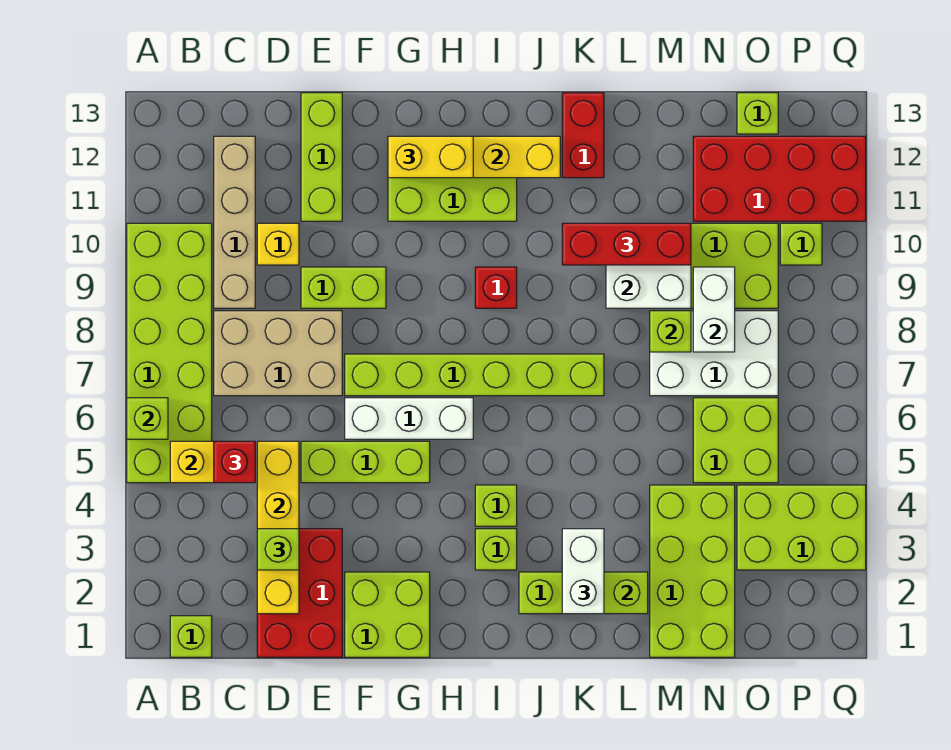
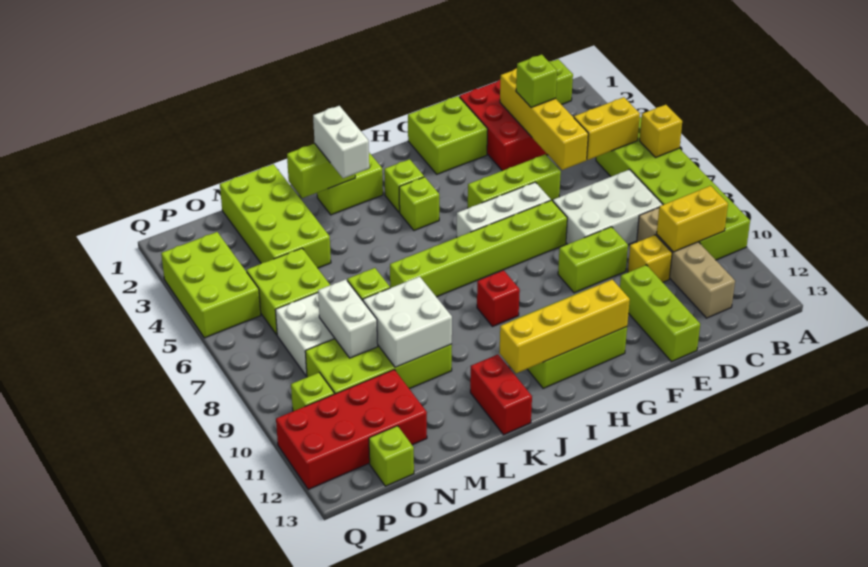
lime 1x1 brick [127,398,168,439] -> yellow 1x1 brick [640,105,682,157]
red 1x1 brick [214,441,255,483] -> none
tan 2x3 brick [214,311,342,396] -> white 2x3 brick [553,170,663,244]
yellow 1x2 brick [388,136,473,178] -> yellow 1x2 brick moved to [657,186,728,252]
red 1x3 brick [562,223,691,265] -> none
lime 2x3 brick [737,485,866,570] -> lime 2x3 brick turned to [161,232,261,338]

